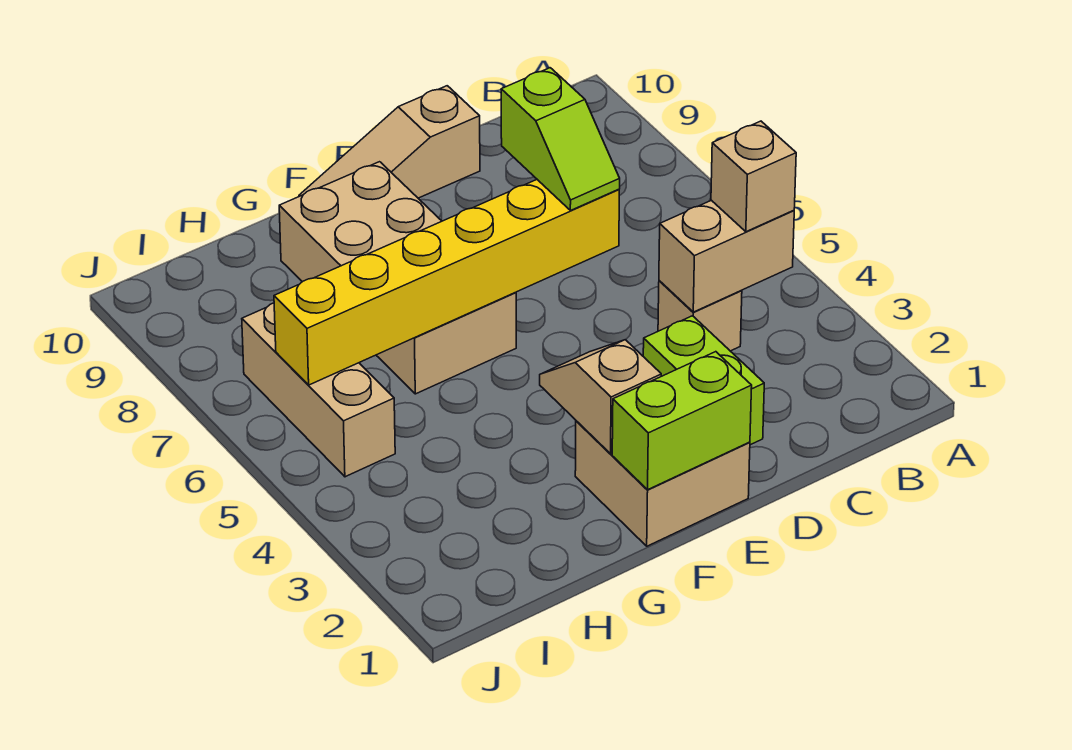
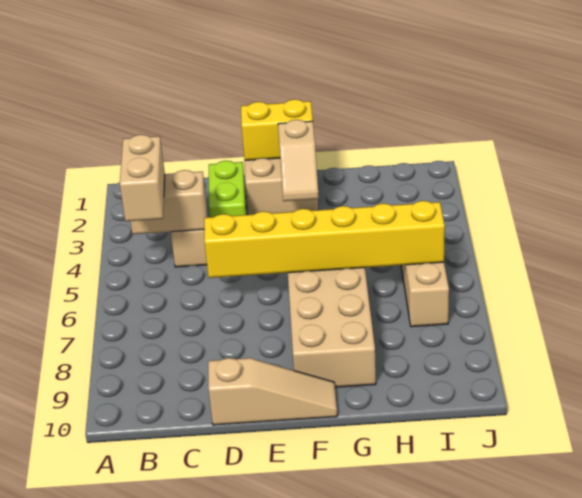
tan 1x1 brick [711,121,796,232] -> tan 1x2 brick [120,135,165,221]
lime 1x2 slope [501,68,620,211] -> none
lime 1x2 brick [612,352,752,490] -> yellow 1x2 brick [241,99,313,160]

